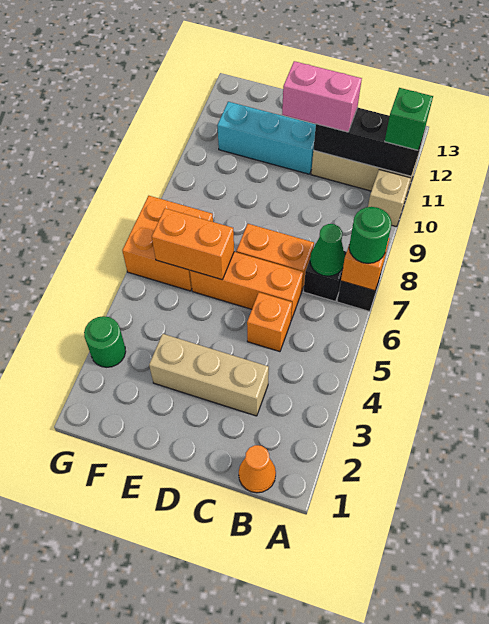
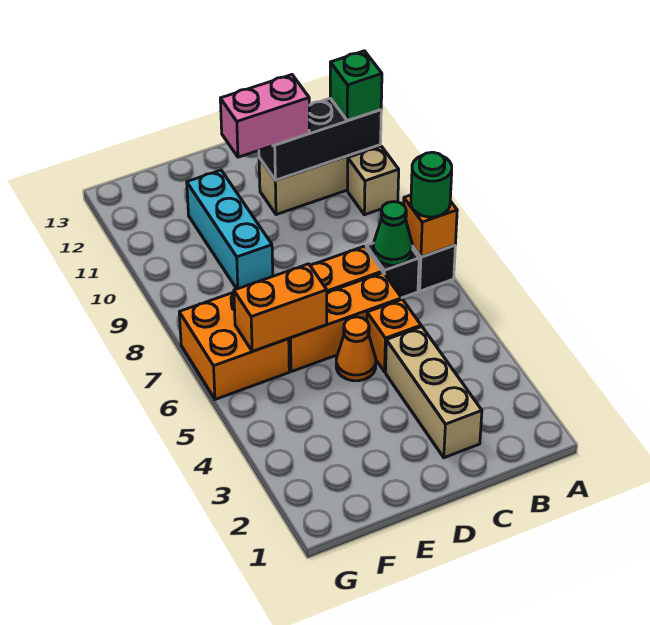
orange 1x1 cone [239,445,276,493] -> orange 1x1 cone moved to [336,317,376,381]
tan 1x3 brick [149,334,269,416] -> tan 1x3 brick turned to [386,327,482,458]
cyan 1x3 brick [217,102,316,174] -> cyan 1x3 brick turned to [187,170,273,289]
green 1x1 round brick [84,316,126,367] -> none

